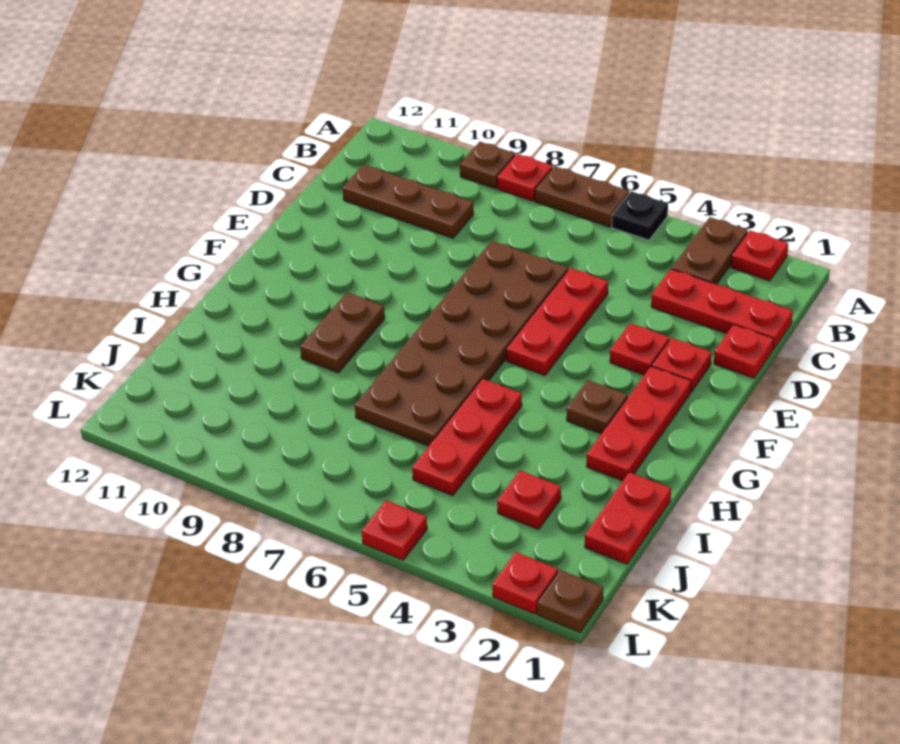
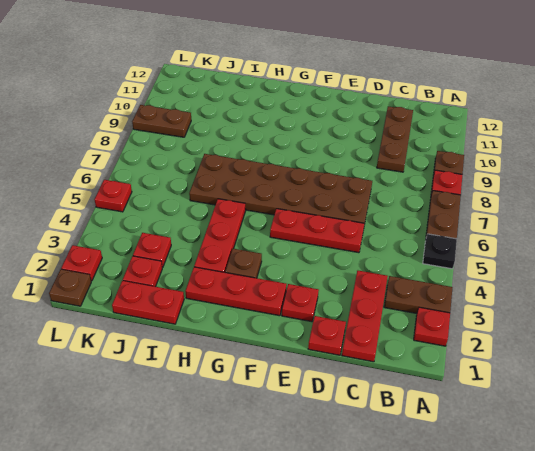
red 1x1 plate [610,323,669,375] -> red 1x1 plate moved to [123,256,162,287]
brown 1x2 plate [300,292,385,373] -> brown 1x2 plate moved to [132,105,191,137]
red 1x3 plate [412,379,522,496] -> red 1x3 plate turned to [194,199,246,272]

